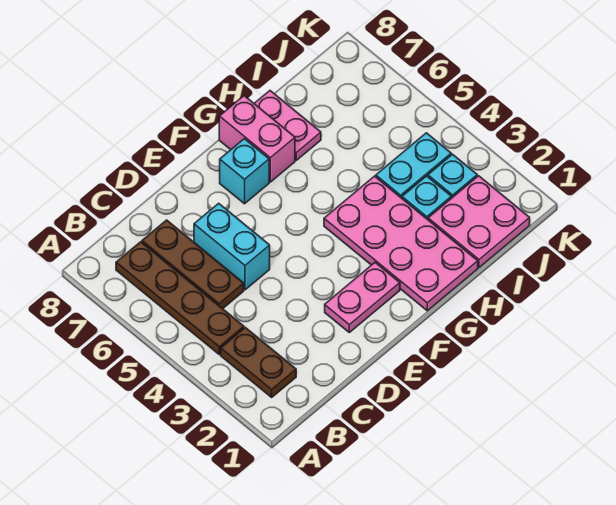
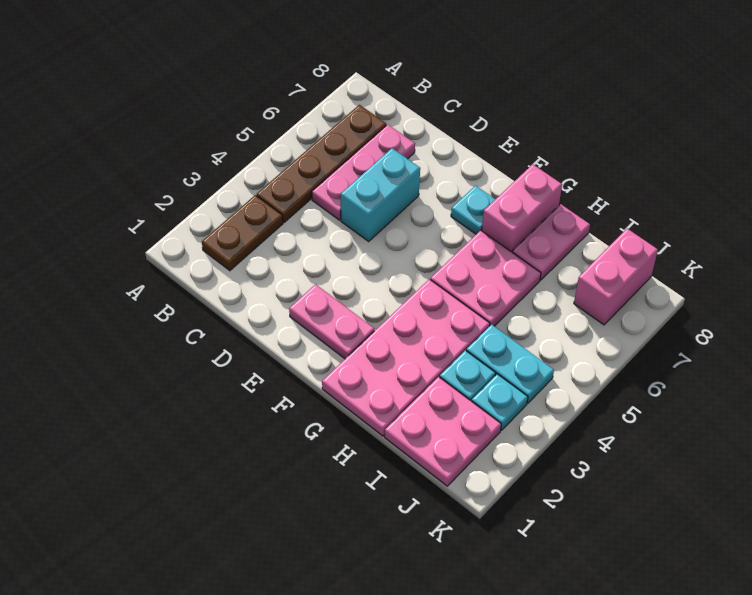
brown 1x3 plate [142,220,244,309] -> pink 1x3 plate [312,125,415,220]
cyan 1x1 brick [220,139,269,204] -> cyan 1x1 plate [451,186,495,234]
none -> pink 2x2 plate [430,230,541,326]
none -> pink 1x2 brick [574,229,658,325]

